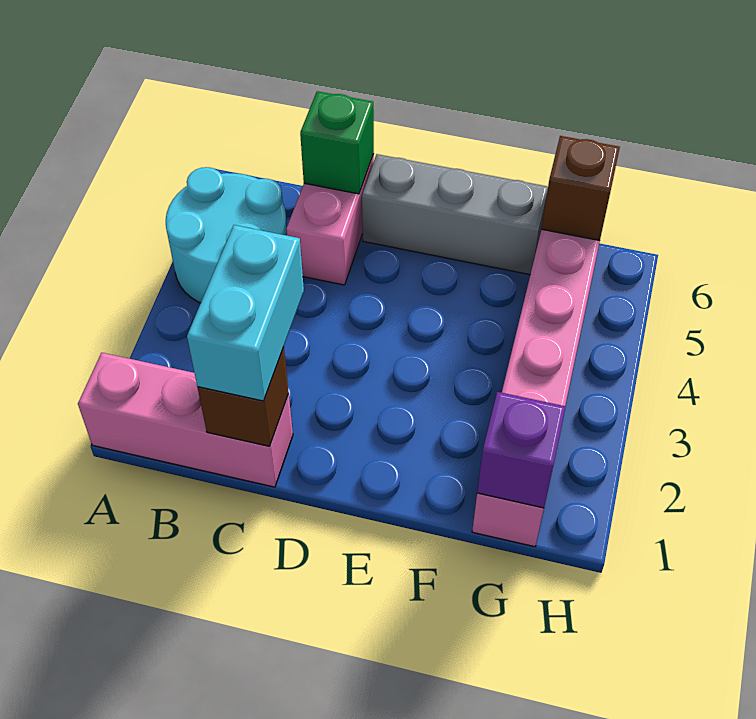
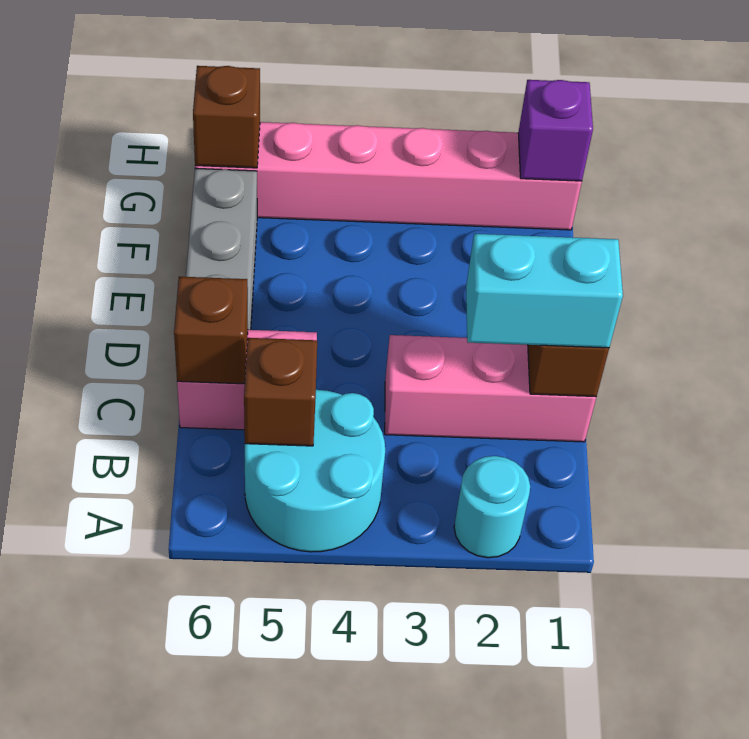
pink 1x3 brick [78,353,293,487] -> pink 1x3 brick turned to [385,335,596,442]
none -> cyan 1x1 round brick [454,456,530,558]
none -> brown 1x1 brick [244,338,317,446]
green 1x1 brick [300,91,374,194] -> brown 1x1 brick [174,277,248,384]

